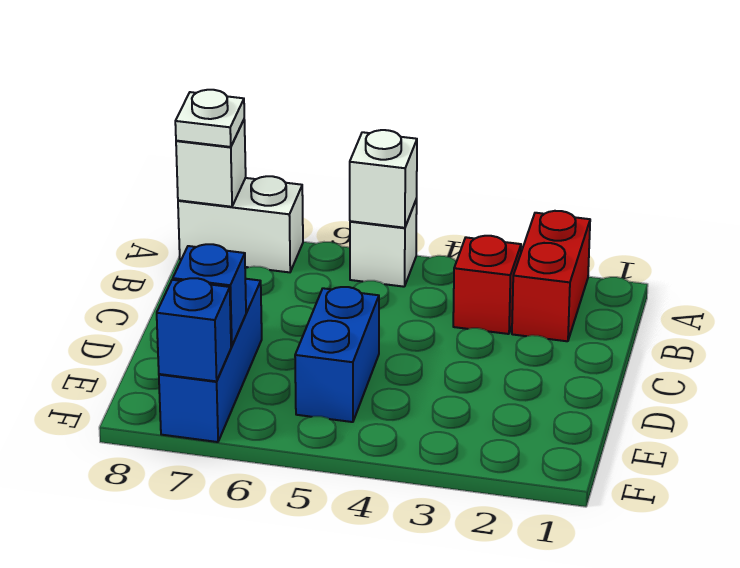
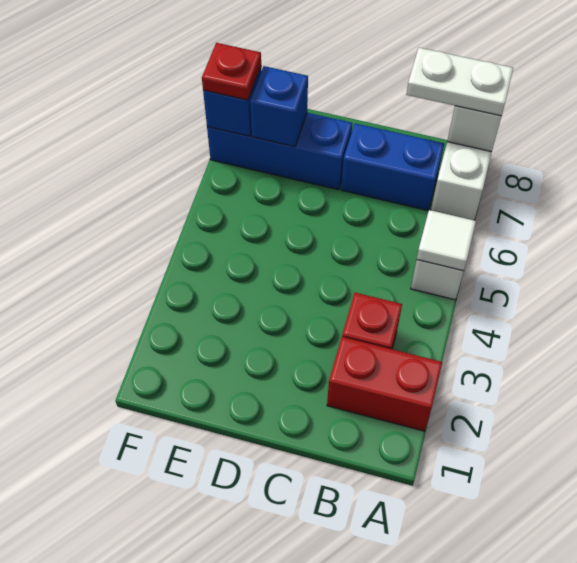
white 1x1 brick [350,130,417,228] -> white 1x1 tile [417,210,476,271]
white 1x1 plate [175,90,244,147] -> white 1x2 plate [406,48,513,116]
blue 1x2 brick [295,287,379,422] -> blue 1x2 brick moved to [341,123,444,211]
none -> red 1x1 plate [202,43,261,100]

